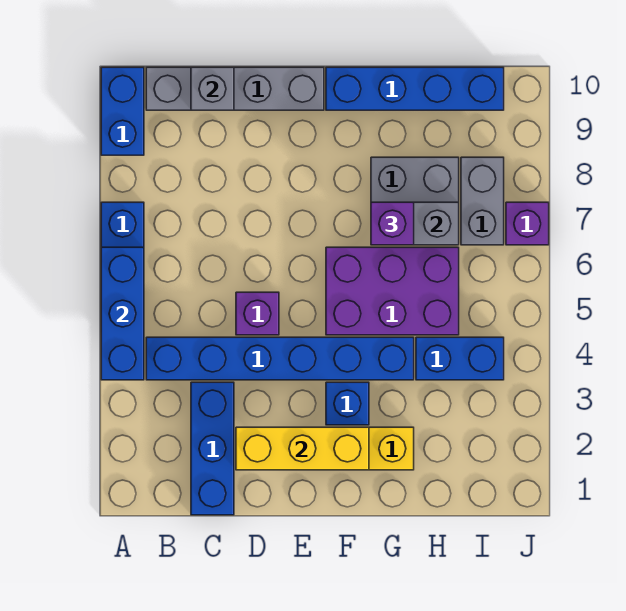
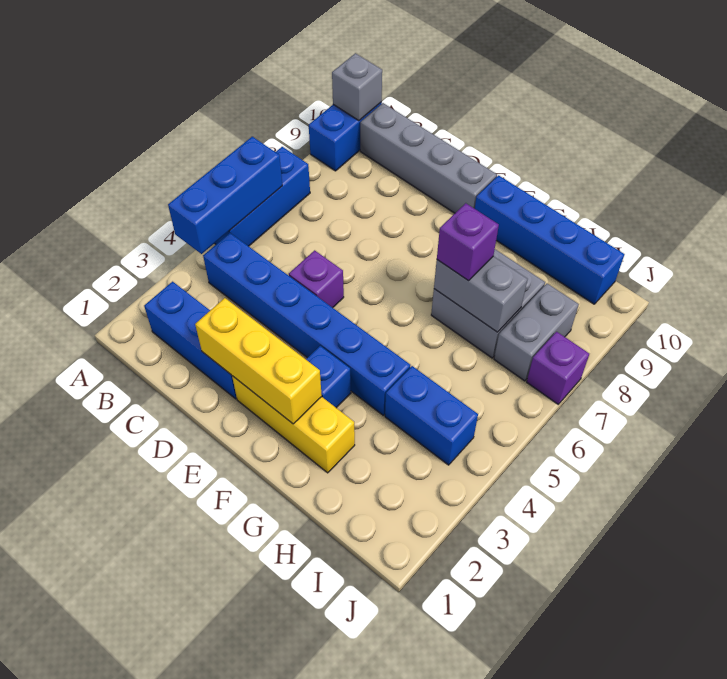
blue 1x3 brick [191,382,234,515] -> blue 1x3 brick turned to [144,282,237,399]
grey 1x1 brick [191,67,234,110] -> grey 1x1 brick moved to [332,53,382,121]
purple 2x3 brick [326,247,459,335] -> none

